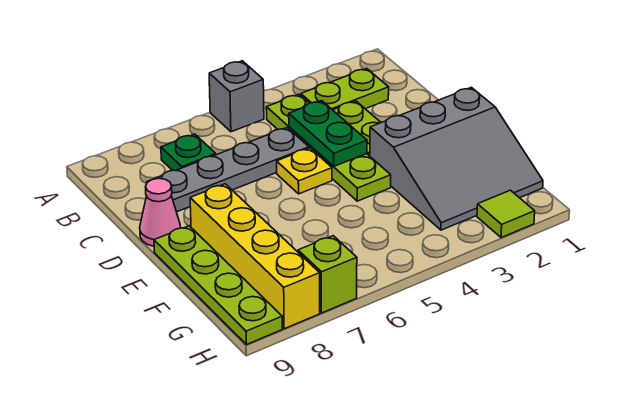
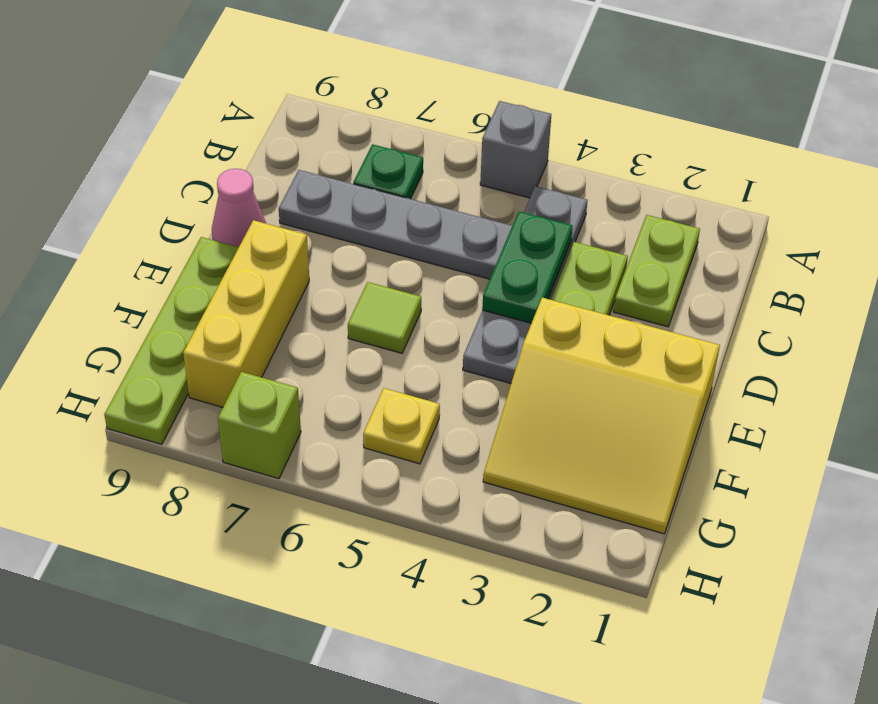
lime 1x2 plate [301,69,389,110] -> lime 1x2 plate turned to [614,215,700,327]
lime 1x4 plate [267,94,391,201] -> grey 1x4 plate [463,186,588,383]
yellow 1x1 plate [277,148,332,194] -> yellow 1x1 plate moved to [363,388,440,464]
grey 3x3 slope [370,87,543,230] -> yellow 3x3 slope [483,298,720,534]
yellow 1x4 brick [190,184,320,329] -> yellow 1x3 brick [183,220,309,407]
lime 1x1 tile [477,190,535,238] -> lime 1x1 tile moved to [348,282,421,353]

